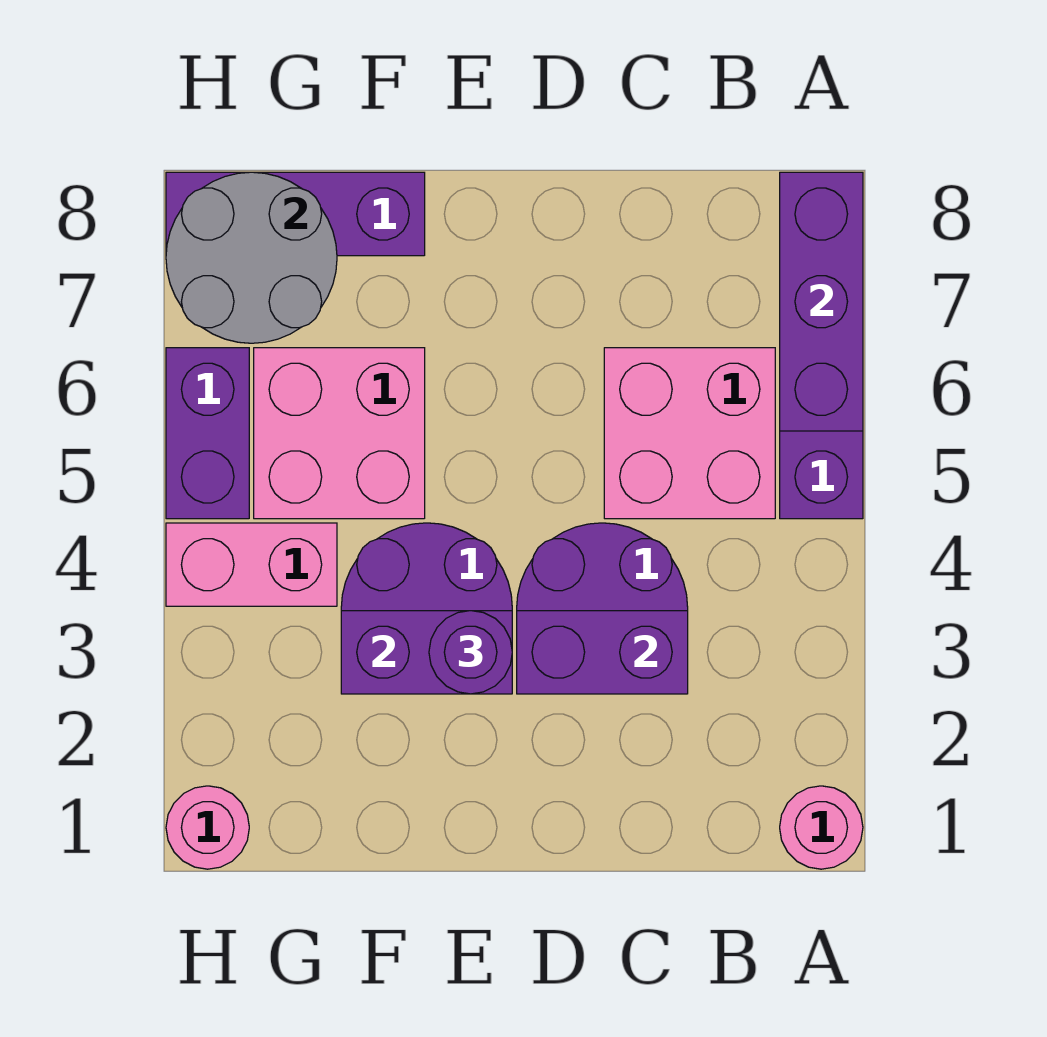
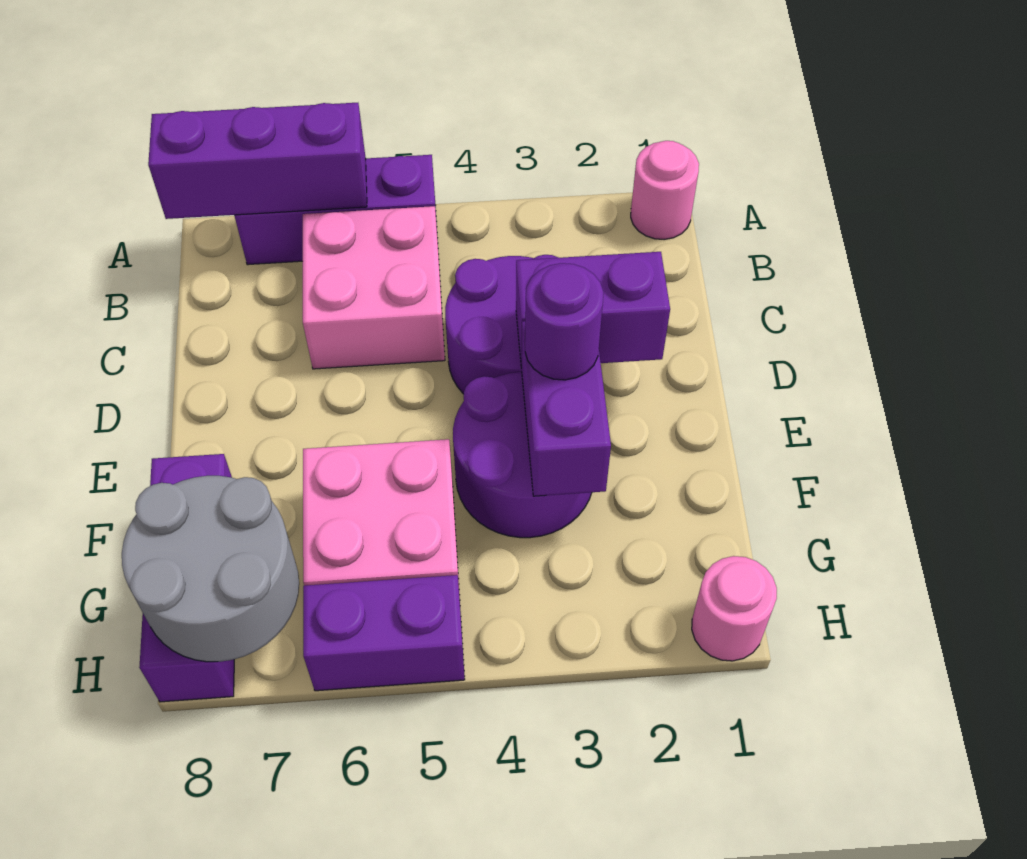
purple 1x2 brick [517,611,688,694] -> purple 1x2 brick turned to [516,252,670,368]
pink 1x2 brick [166,523,337,606] -> none

